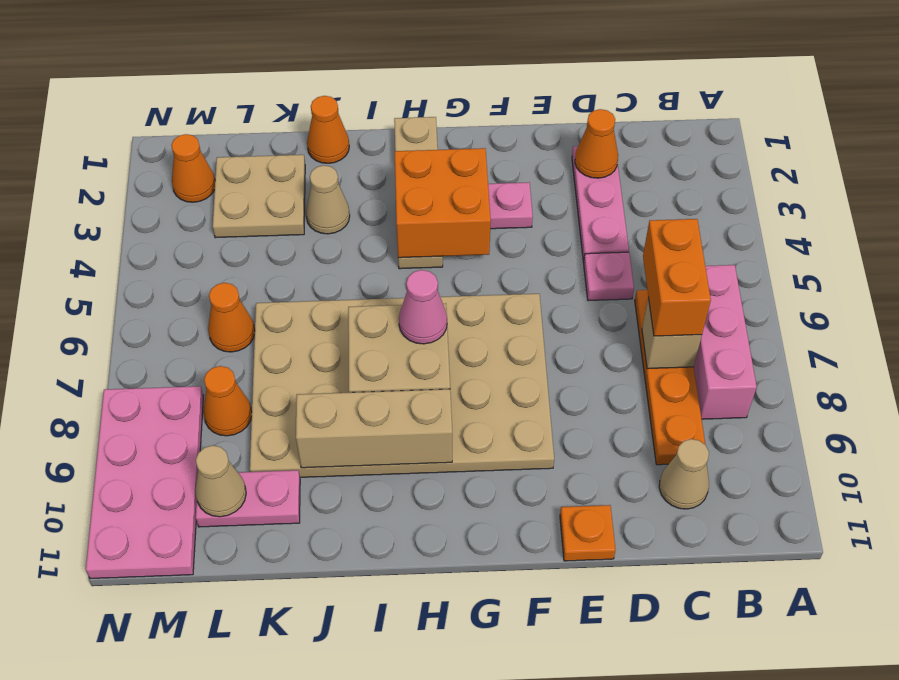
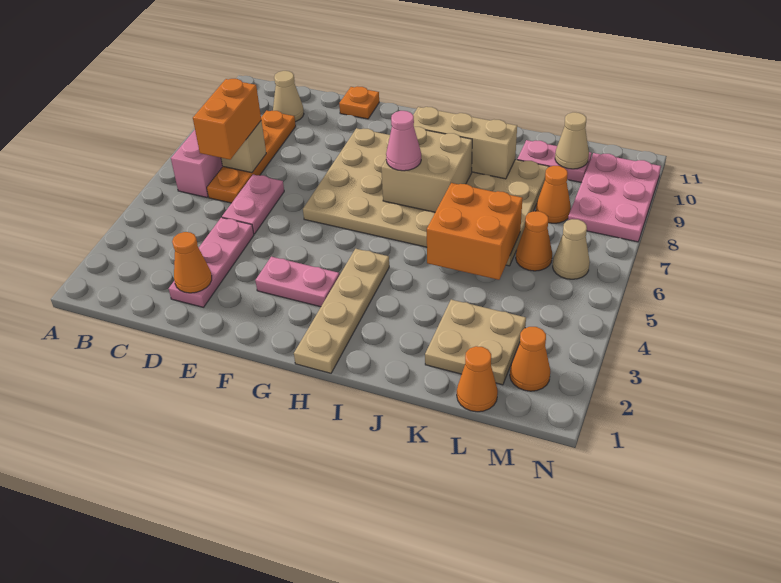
pink 1x1 plate [584,252,634,301] -> pink 1x2 plate [222,175,284,234]
orange 2x2 brick [395,148,491,258] -> orange 2x2 brick moved to [427,183,523,280]
orange 1x1 cone [307,96,349,163] -> orange 1x1 cone moved to [457,346,498,412]
tan 1x1 cone [306,165,350,234] -> tan 1x1 cone moved to [553,219,590,279]
pink 2x4 plate [86,386,203,579] -> pink 2x3 plate [568,153,661,242]

